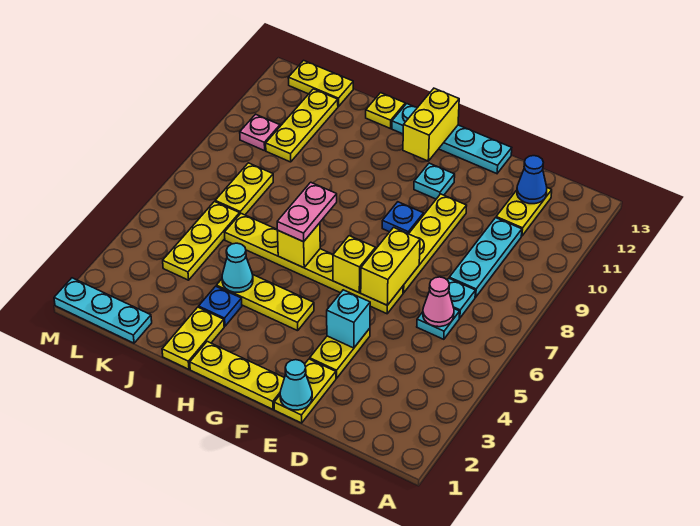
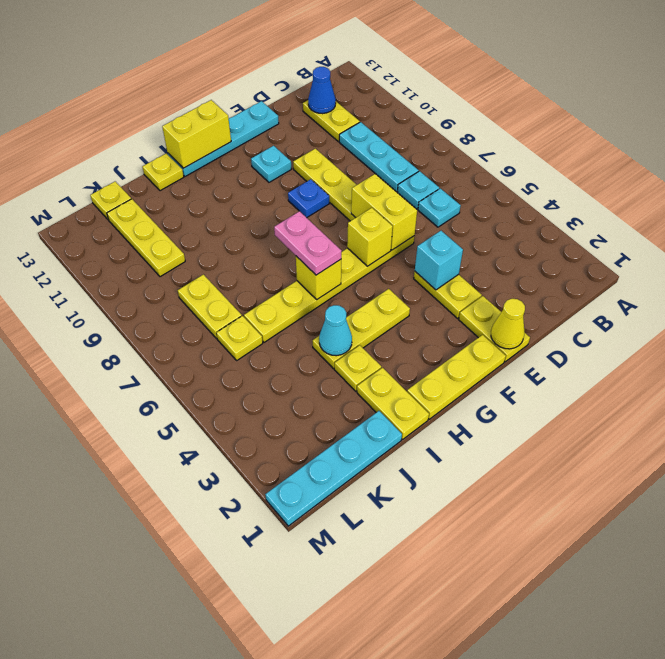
pink 1x1 cone [423,277,454,327] -> none
cyan 1x1 cone [280,360,312,410] -> yellow 1x1 cone [491,299,525,349]
yellow 1x2 brick [403,88,459,161] -> yellow 1x2 brick turned to [162,100,231,168]
blue 1x1 plate [199,286,242,326] -> yellow 1x1 plate [334,345,381,391]
cyan 1x3 plate [54,278,152,343] -> cyan 1x4 plate [265,411,402,526]
yellow 1x3 plate [163,202,240,280] -> yellow 1x1 plate [216,316,263,360]
yellow 1x2 plate [288,60,353,107] -> yellow 1x1 plate [90,181,131,220]
pink 1x1 plate [240,114,280,151] -> none

